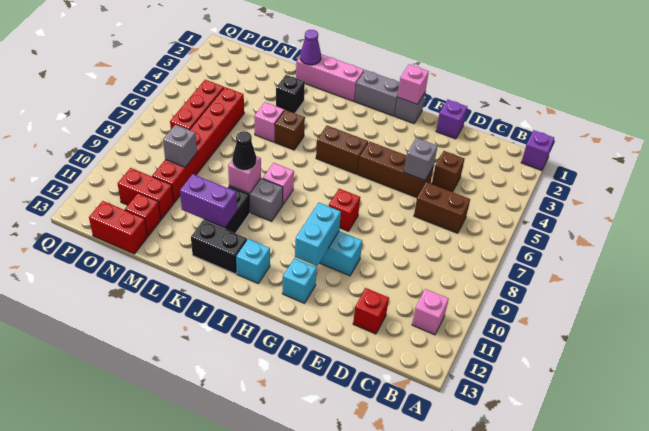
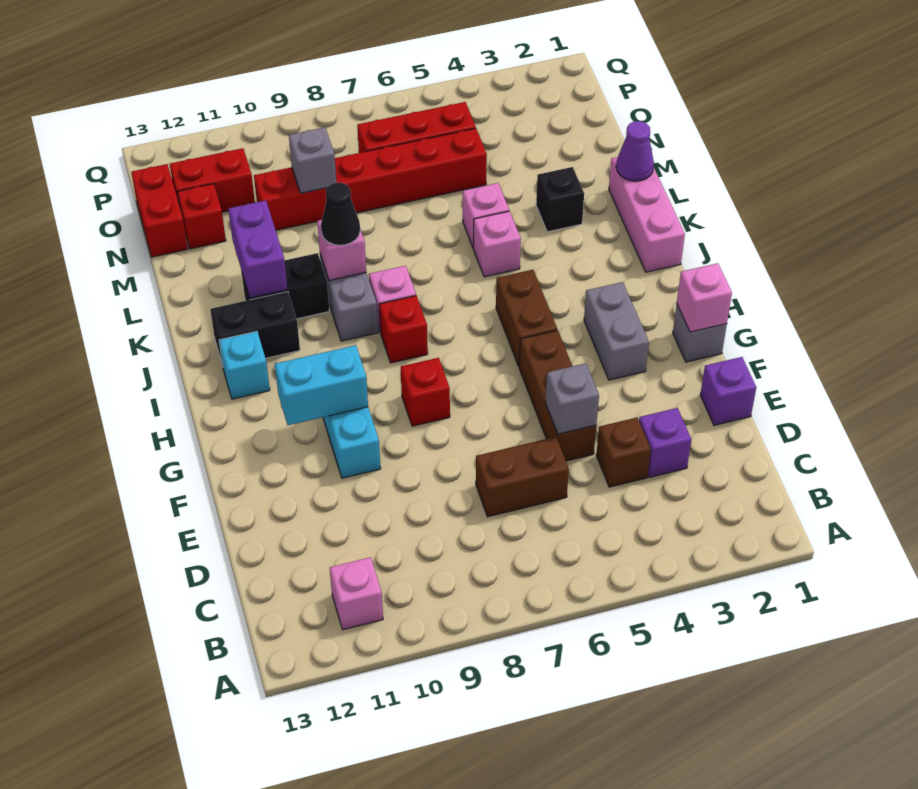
purple 1x1 brick [521,130,554,171] -> purple 1x1 brick moved to [639,408,691,477]
brown 1x2 brick [414,182,470,233] -> brown 1x2 brick turned to [476,437,569,517]
red 1x1 brick [353,288,389,334] -> red 1x1 brick moved to [379,296,428,363]
cyan 1x1 brick [282,258,317,303] -> none
grey 1x2 brick [355,70,400,116] -> grey 1x2 brick moved to [584,282,649,380]
black 1x2 brick [191,220,247,274] -> black 1x2 brick turned to [210,292,300,366]
brown 1x1 brick [275,110,305,150] -> pink 1x1 brick [473,211,521,277]
red 1x2 brick [118,168,174,219] -> red 1x2 brick turned to [170,148,255,212]

